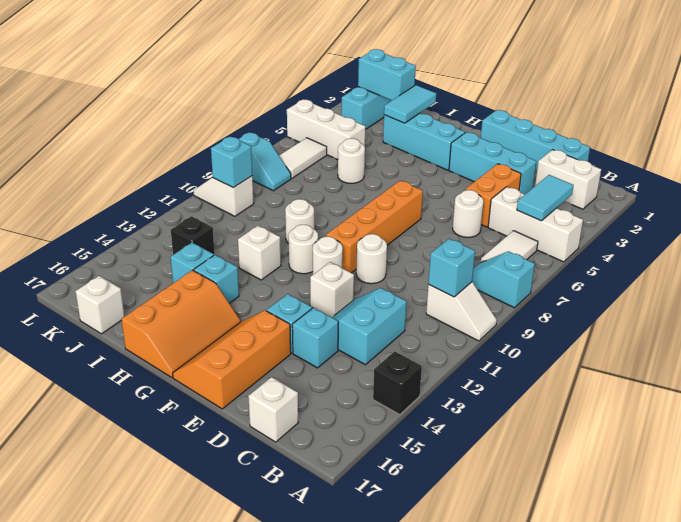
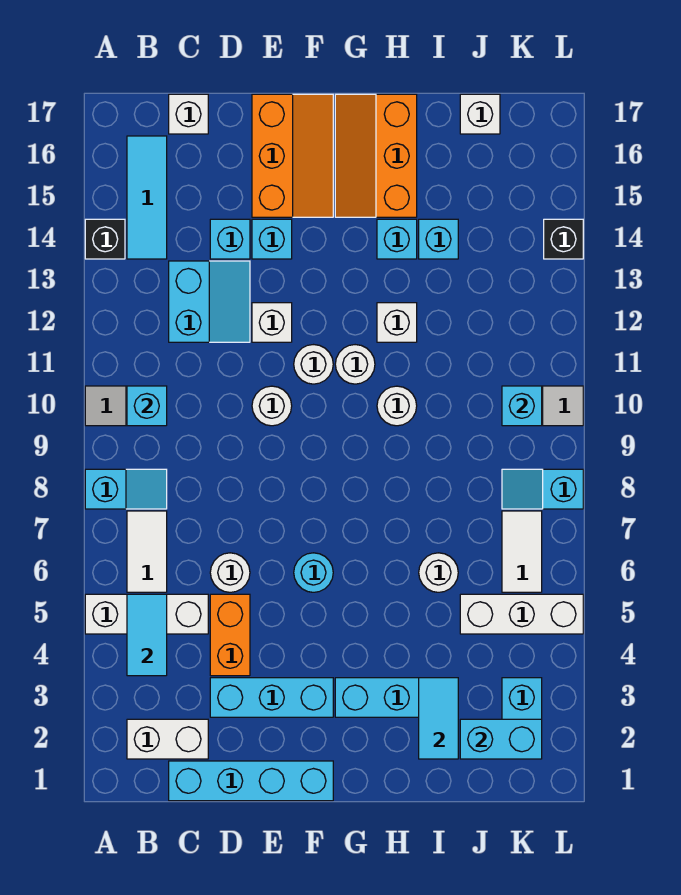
none -> cyan 1x3 tile [127,136,167,259]
none -> cyan 1x1 round brick [294,553,333,592]
orange 1x4 brick [326,181,423,273] -> none
black 1x1 brick [171,216,215,255] -> black 1x1 brick moved to [544,219,583,259]

